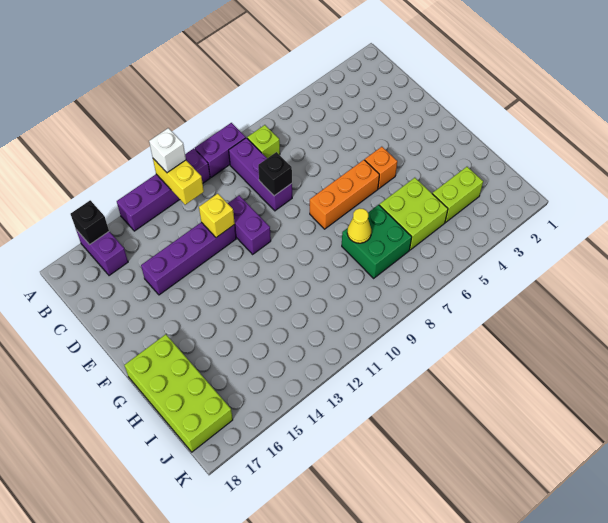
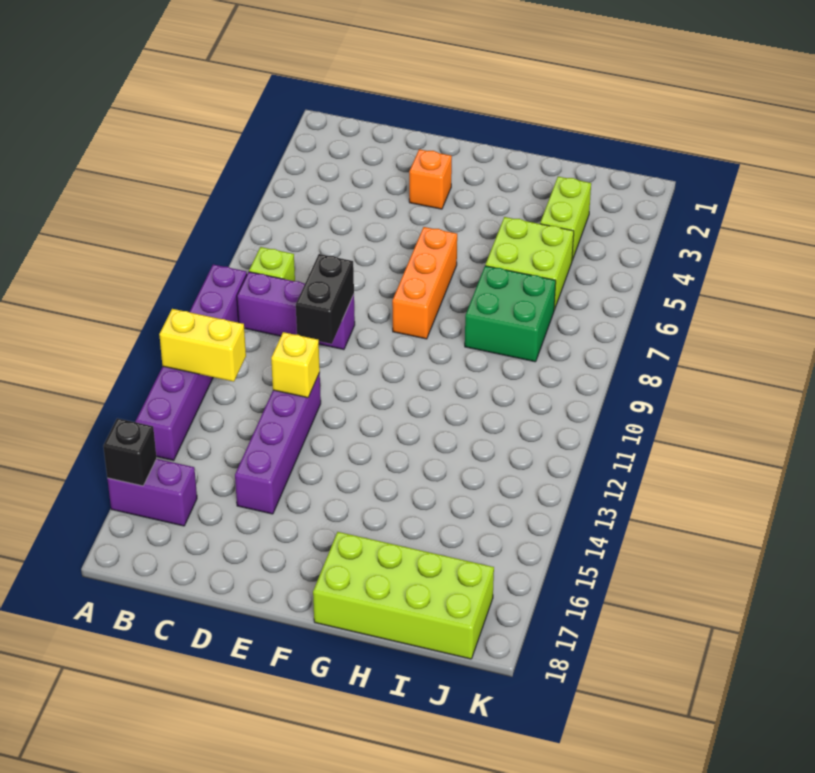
white 1x1 brick [149,128,186,173] -> none
black 1x1 brick [258,152,292,196] -> black 1x2 brick [296,254,354,344]
purple 1x2 brick [228,195,271,254] -> none
orange 1x1 brick [365,147,397,189] -> orange 1x1 brick moved to [409,149,452,209]
yellow 1x1 cone [347,208,371,243] -> none

